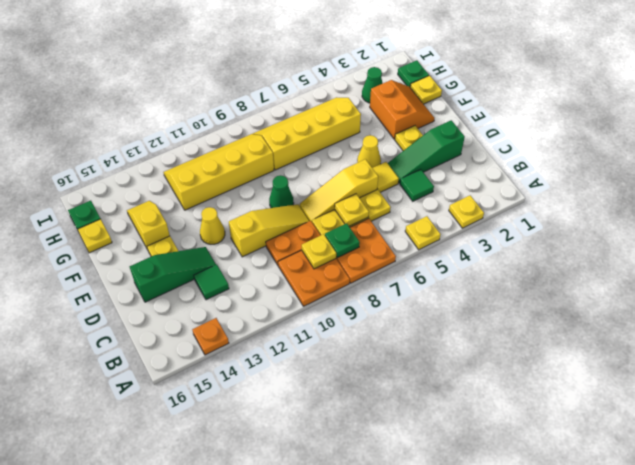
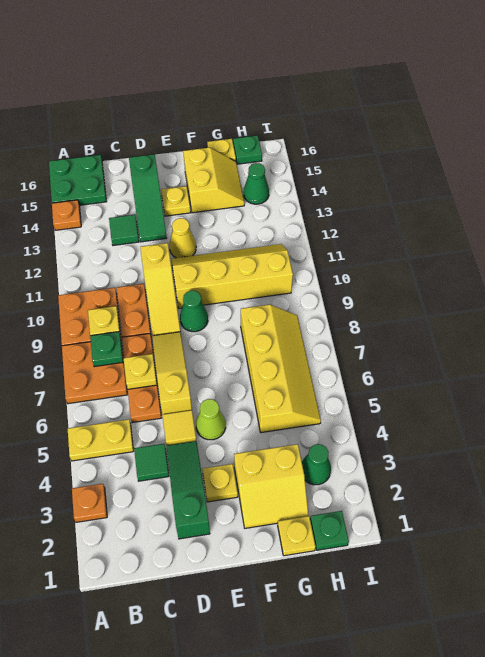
yellow 1x1 plate [449,196,484,228] -> orange 1x1 plate [72,484,107,522]
yellow 1x1 plate [405,216,441,250] -> yellow 1x2 plate [68,419,134,461]
none -> green 2x2 plate [49,155,107,205]
yellow 1x3 plate [312,189,391,235] -> orange 1x3 plate [122,334,161,423]
yellow 1x1 cone [357,135,381,168] -> lime 1x1 cone [196,399,226,440]
orange 2x2 slope [370,80,435,139] -> yellow 2x2 slope [234,444,309,528]
yellow 1x2 slope [127,201,170,250] -> yellow 2x2 slope [183,148,244,213]
yellow 2x4 slope [163,134,274,210] -> yellow 2x4 slope turned to [171,244,293,308]
none -> green 1x1 cone [244,163,269,204]

